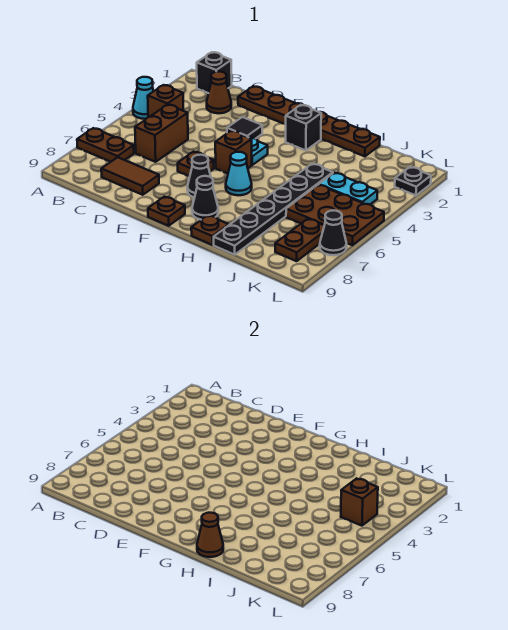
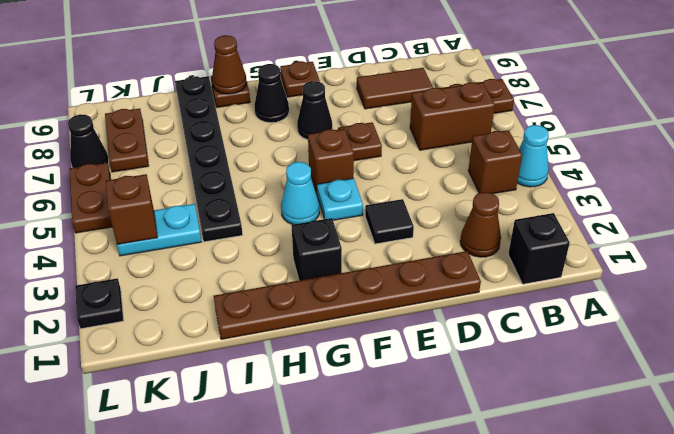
brown 1x2 brick [135,105,188,162] -> brown 1x2 brick turned to [410,83,495,150]
cyan 1x1 cone [226,152,252,195] -> cyan 1x1 cone moved to [281,162,320,225]
brown 2x3 plate [286,185,384,245] -> brown 1x2 plate [70,163,112,233]

